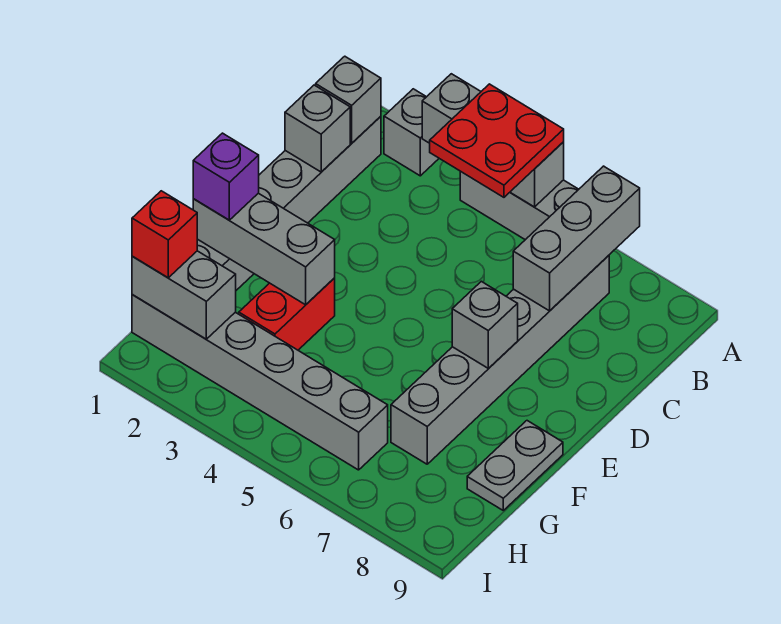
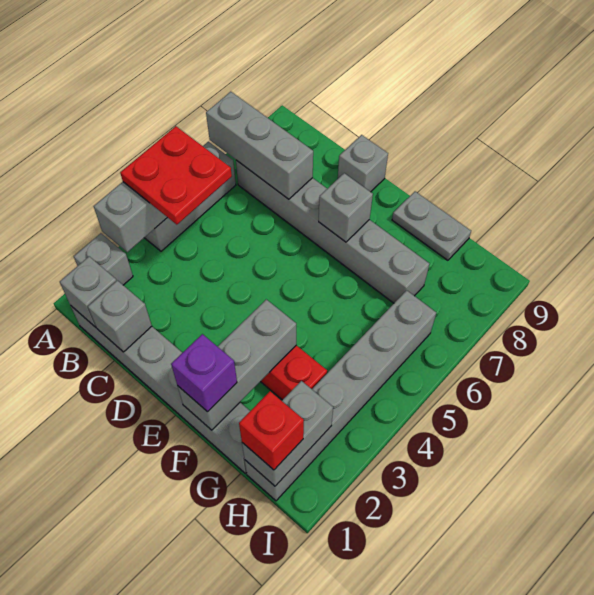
none -> grey 1x1 brick [338,135,388,192]

